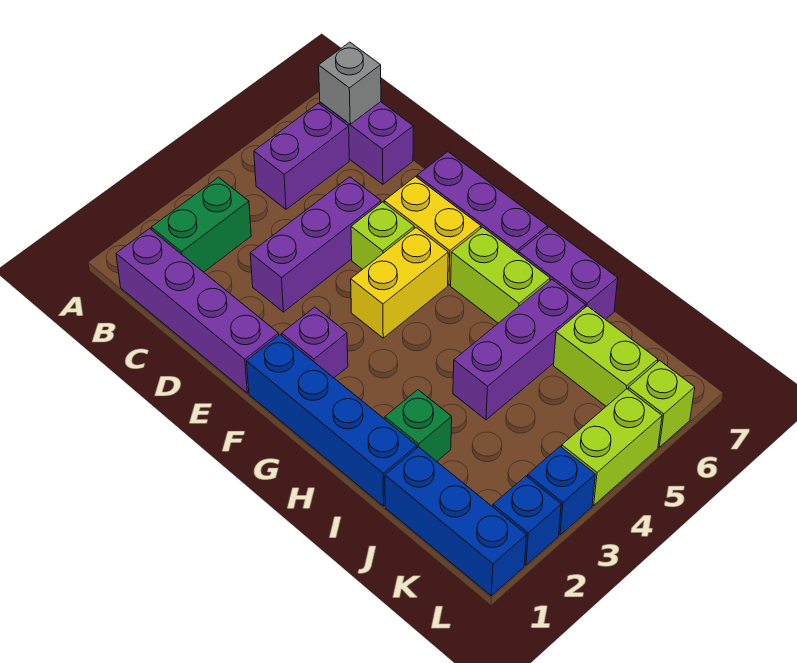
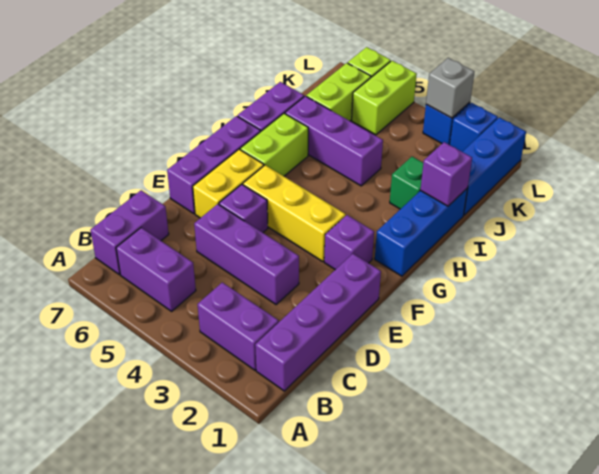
green 1x2 brick [151,177,251,272] -> purple 1x2 brick [197,282,279,370]
grey 1x1 brick [319,42,381,124] -> grey 1x1 brick moved to [426,58,474,118]
lime 1x1 brick [351,202,414,269] -> purple 1x1 brick [219,184,268,233]
blue 1x4 brick [246,335,417,506] -> blue 1x3 brick [375,188,468,276]
yellow 1x2 brick [351,228,448,338] -> yellow 1x3 brick [243,165,346,262]
none -> purple 1x1 brick [420,142,472,206]
lime 1x2 brick [562,389,662,505] -> lime 1x2 brick turned to [352,61,417,135]

